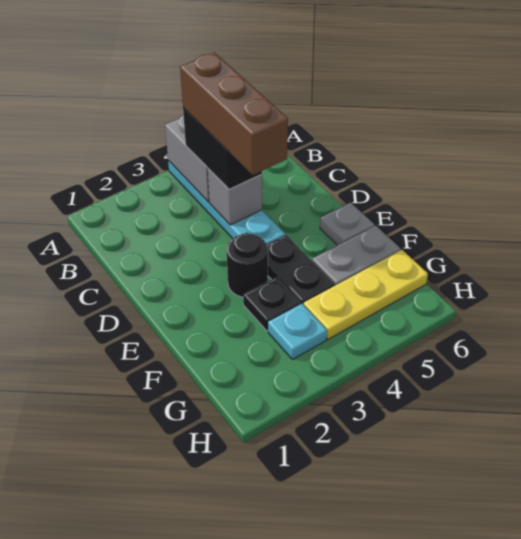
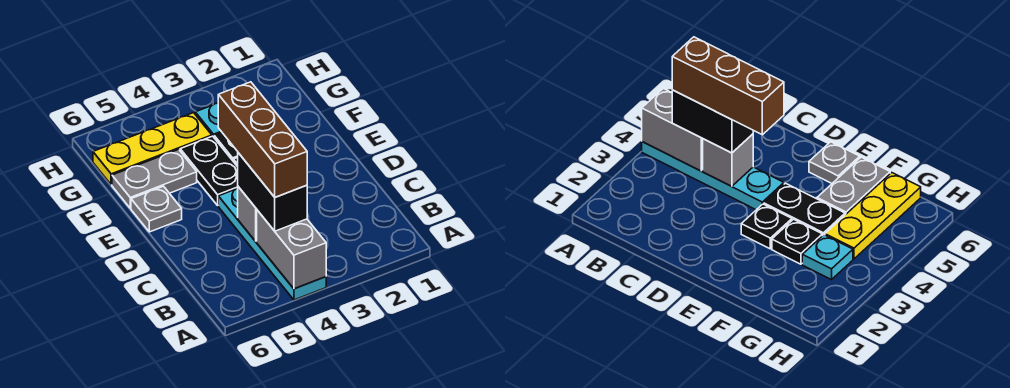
black 1x1 round brick [227,233,268,297] -> black 1x1 plate [741,204,792,249]

